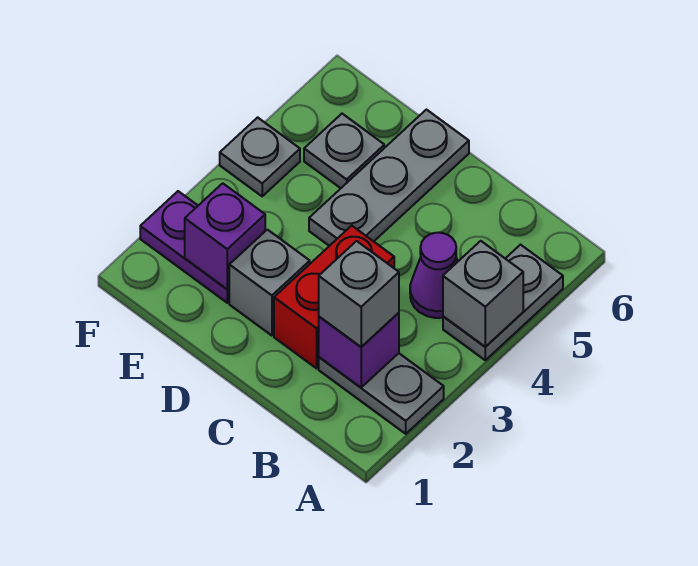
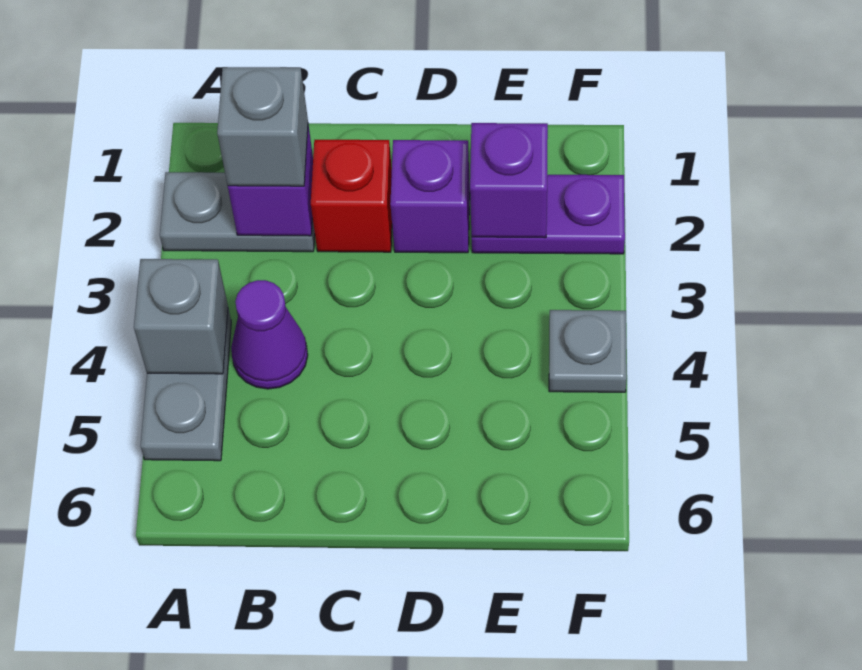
red 1x2 brick [274,226,394,368] -> red 1x1 brick [311,140,392,252]
grey 1x1 brick [229,230,310,336] -> purple 1x1 brick [390,140,470,253]
grey 1x3 plate [309,110,469,246] -> none
grey 1x1 plate [304,114,384,188] -> none

